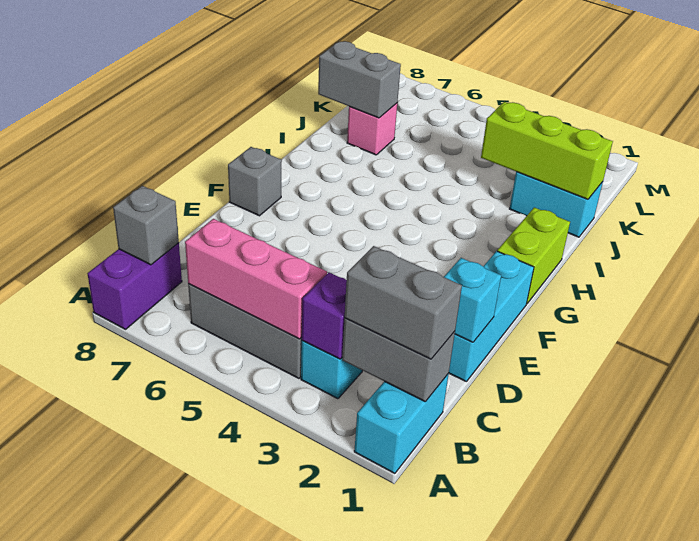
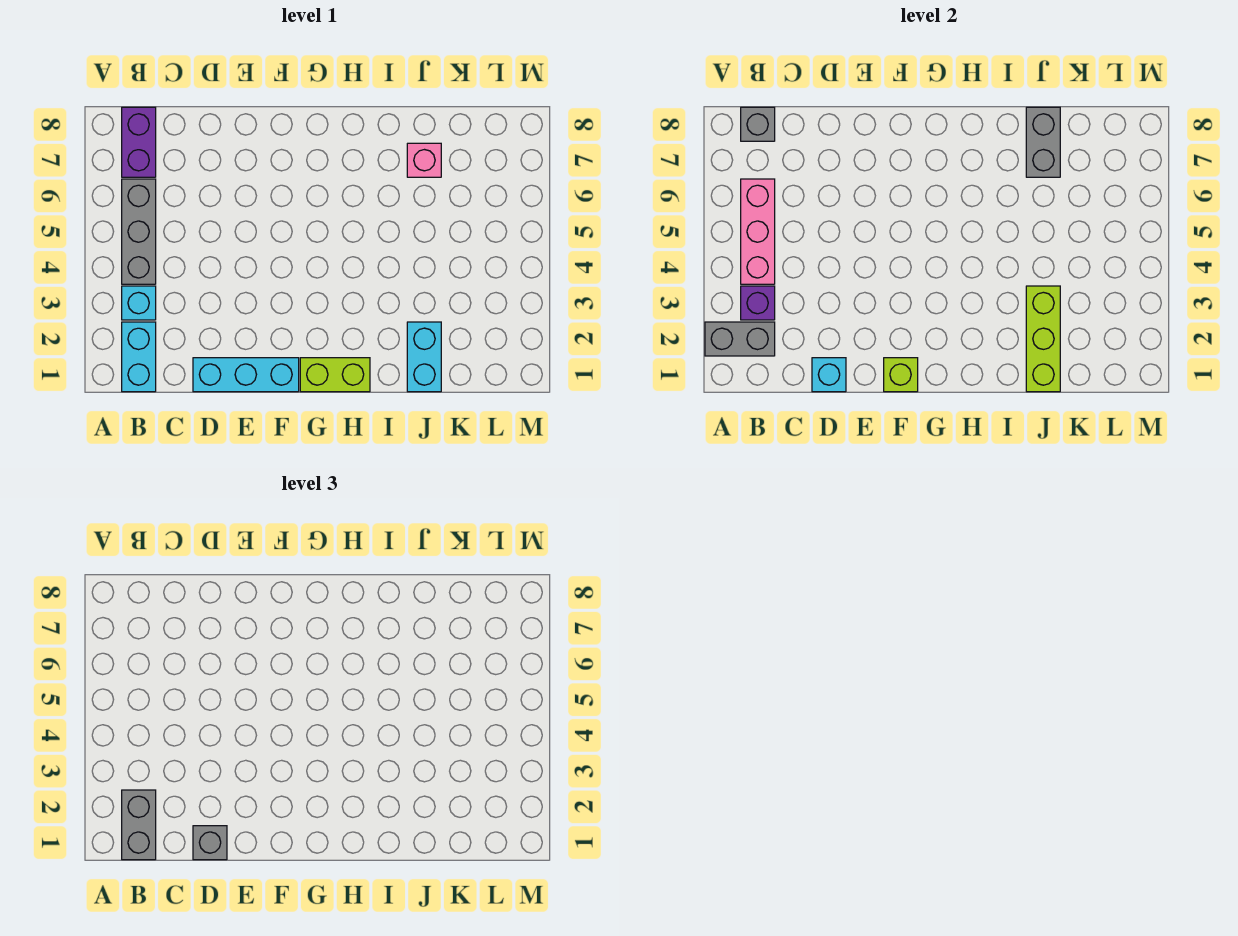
cyan 1x2 brick [354,373,449,473] -> cyan 1x2 brick turned to [122,322,156,392]
purple 1x2 brick [88,243,182,329] -> purple 1x2 brick turned to [122,107,156,177]
grey 1x2 brick [342,318,455,401] -> grey 1x2 brick turned to [705,322,775,356]
none -> lime 1x1 brick [884,358,918,392]
grey 1x1 brick [228,147,282,216] -> grey 1x1 brick moved to [193,826,227,860]

